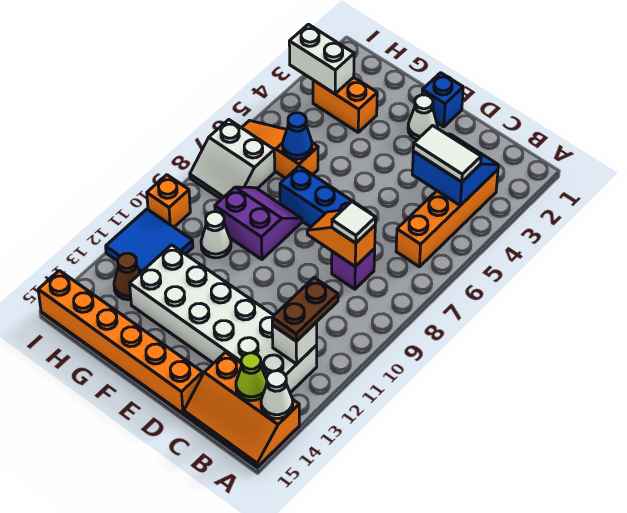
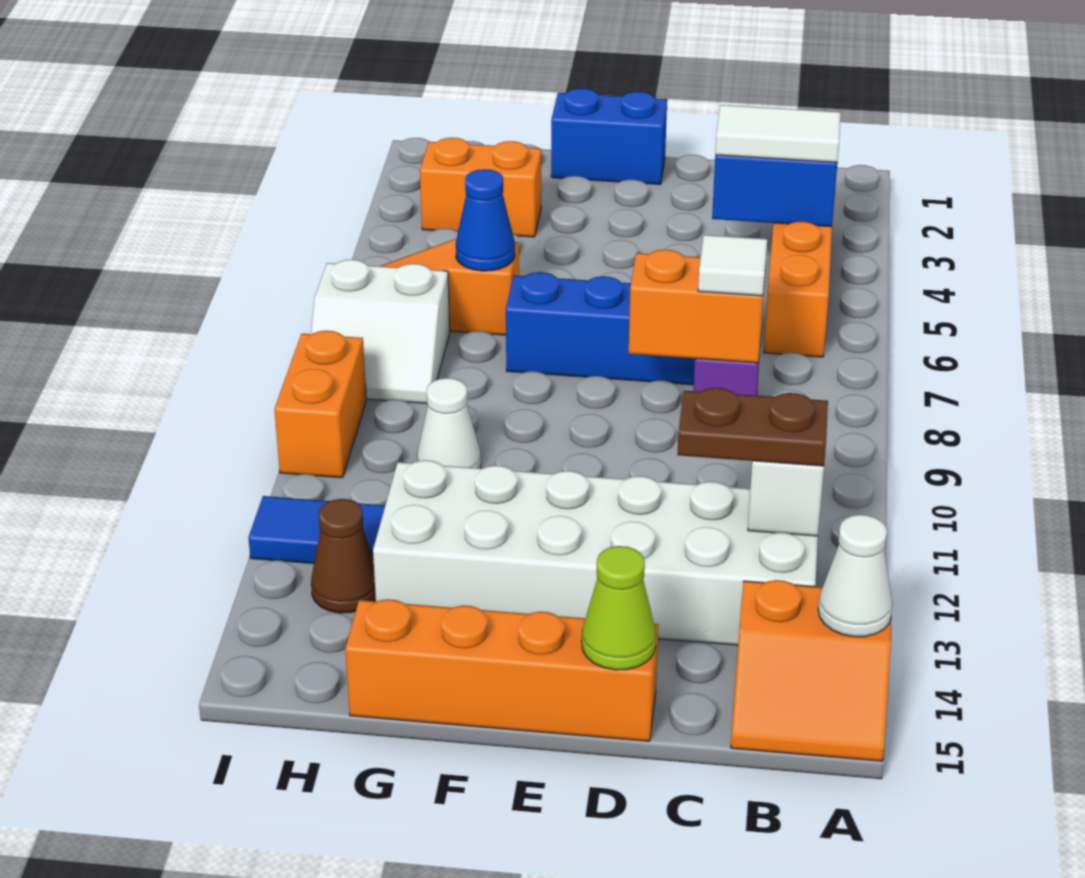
orange 2x3 slope [184,352,299,467] -> orange 2x2 slope [731,580,891,761]
brown 1x2 plate [272,278,338,341] -> brown 1x2 plate turned to [677,388,828,466]
lime 1x1 cone [236,353,267,401] -> lime 1x1 cone moved to [582,546,656,670]
orange 1x2 slope [307,210,375,266] -> orange 1x2 brick [629,250,765,363]
orange 1x6 brick [38,271,203,413] -> orange 1x4 brick [345,599,659,741]
blue 1x1 brick [422,73,463,127] -> blue 1x2 brick [551,88,667,185]
white 1x1 cone [408,95,437,140] -> none
purple 2x2 slope [215,187,302,259] -> none
white 1x2 brick [289,24,354,94] -> none
blue 2x2 tile [106,209,193,273] -> blue 1x2 tile [248,496,385,564]
orange 1x1 brick [147,175,190,227] -> orange 1x2 brick [274,331,366,478]

